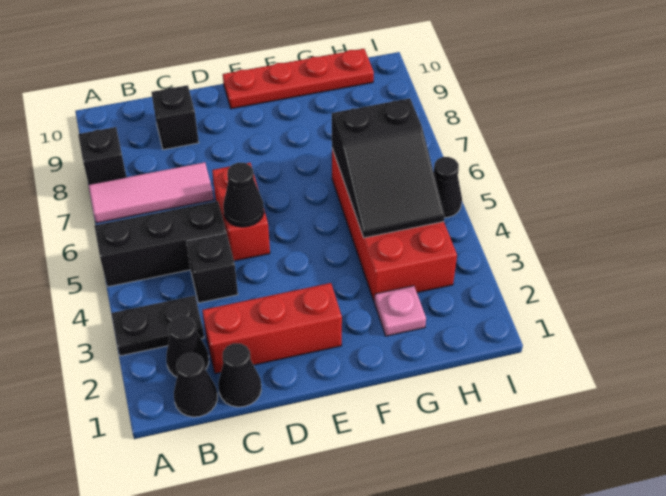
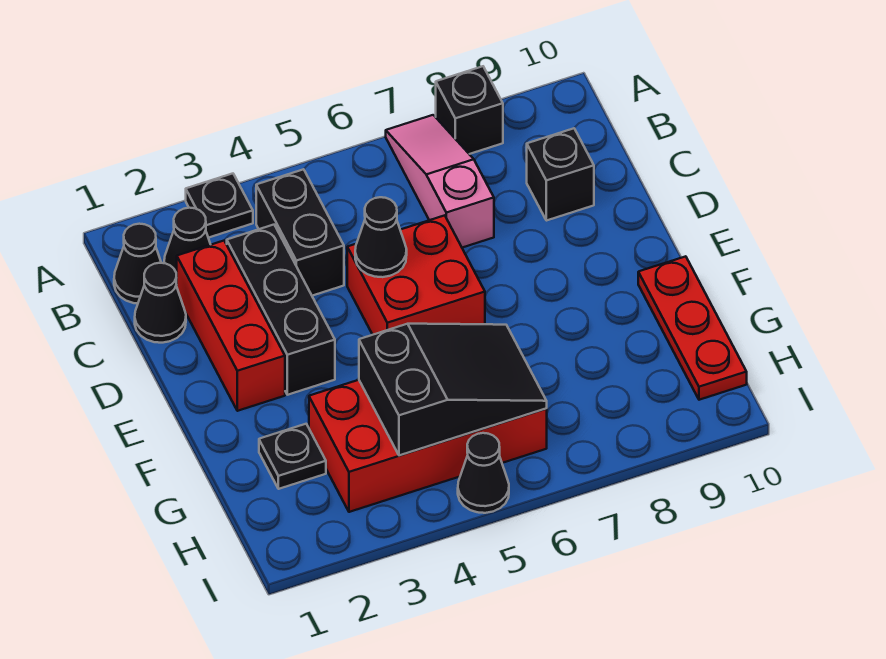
black 1x2 plate [111,296,204,356] -> black 1x1 plate [186,174,253,238]
black 1x3 brick [94,201,226,287] -> black 1x3 brick moved to [227,225,335,395]
pink 1x3 tile [89,162,214,223] -> pink 1x3 slope [386,115,494,248]
black 1x1 brick [186,233,238,303] -> black 1x2 brick [256,169,344,296]
red 1x2 brick [212,163,270,261] -> red 2x2 brick [347,215,485,335]
red 1x4 plate [223,49,374,109] -> red 1x3 plate [638,256,747,400]
pink 1x1 plate [374,286,426,336] -> black 1x1 plate [259,424,326,489]
black 2x3 slope [332,98,444,238] -> black 2x3 slope turned to [359,324,547,456]

